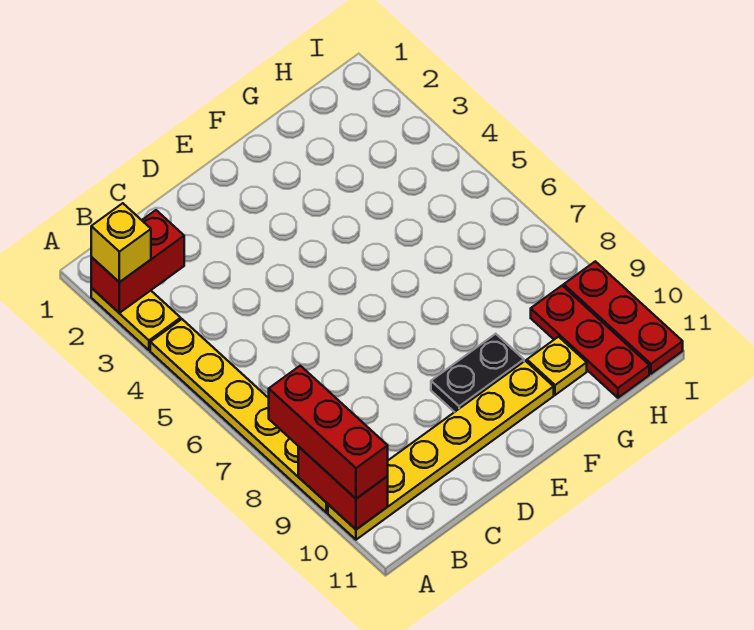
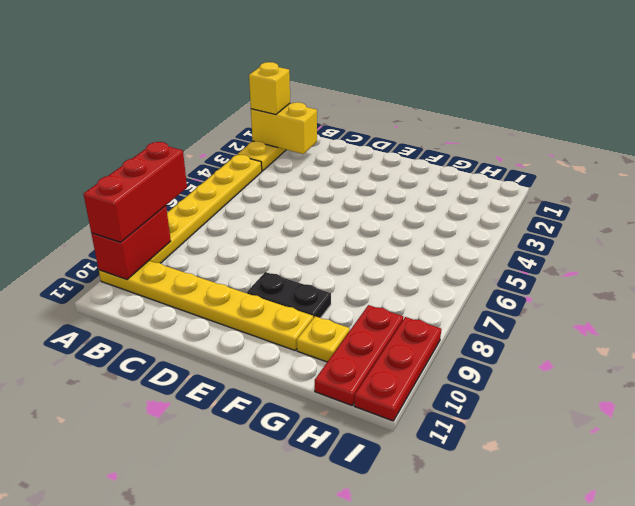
red 1x2 brick [91,210,184,313] -> yellow 1x2 brick [251,102,317,154]

